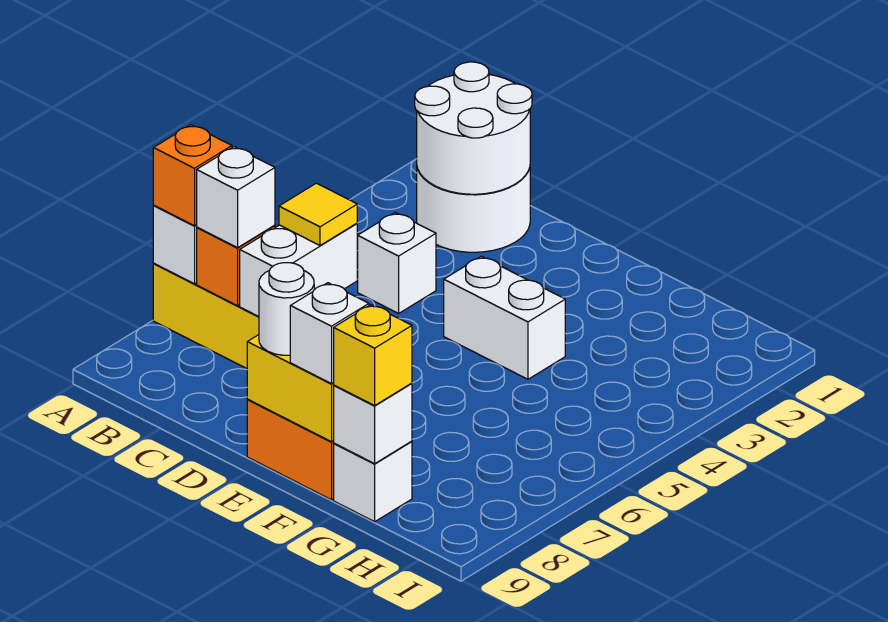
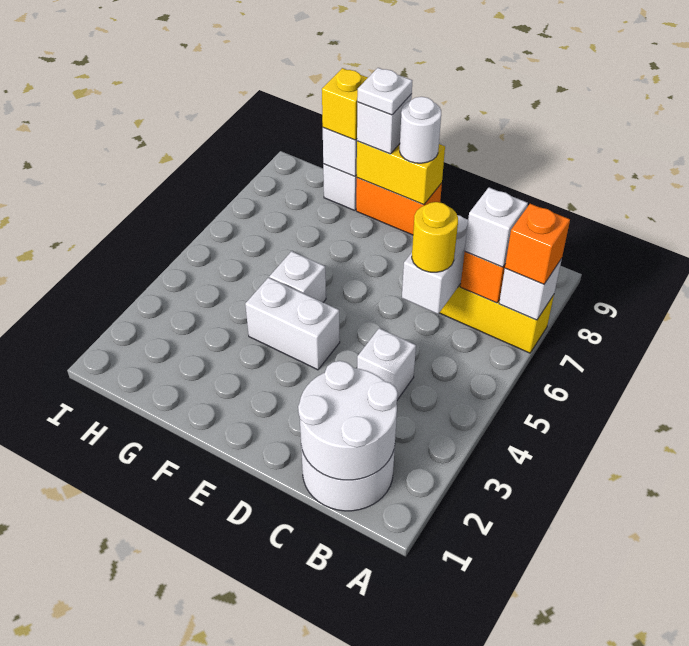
yellow 1x1 tile [279,183,357,245] -> yellow 1x1 round brick [412,202,458,272]
none -> white 1x1 brick [269,251,326,302]
none -> white 1x1 plate [357,68,412,115]

